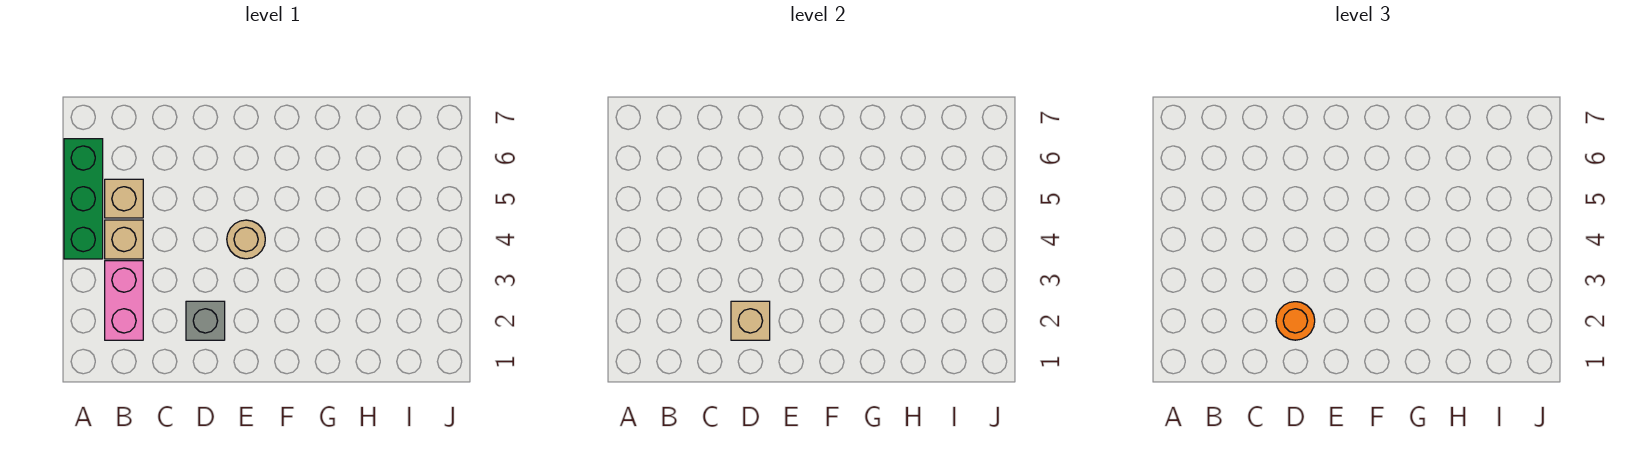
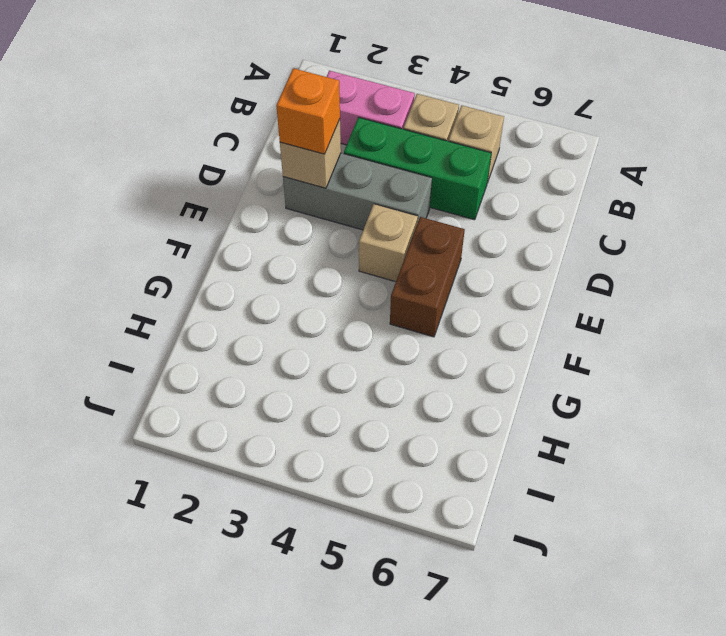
green 1x3 brick [64,139,103,259] -> green 1x3 brick moved to [344,117,491,220]
grey 1x1 brick [186,301,225,340] -> grey 1x3 brick [283,153,432,230]
orange 1x1 round brick [1276,302,1315,340] -> orange 1x1 brick [276,68,340,154]
tan 1x1 round brick [227,220,265,259] -> tan 1x1 brick [359,204,418,282]
none -> brown 1x2 brick [390,217,465,337]

